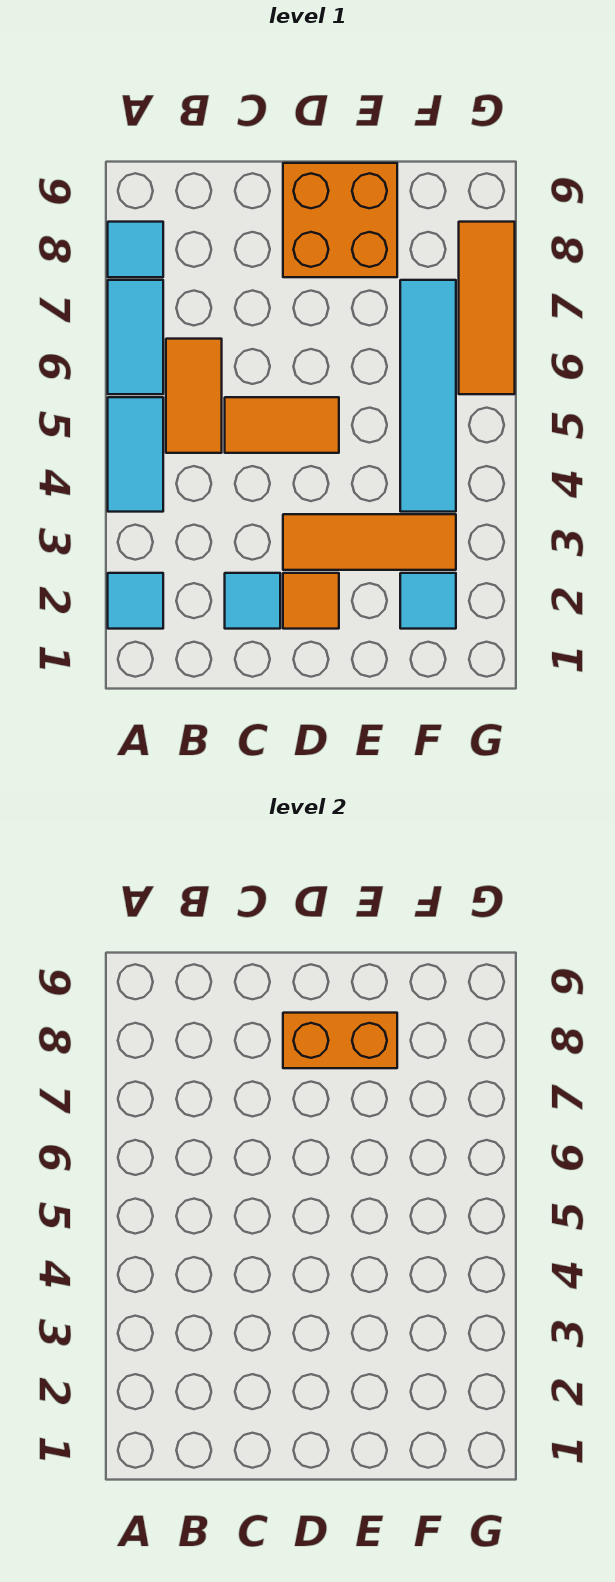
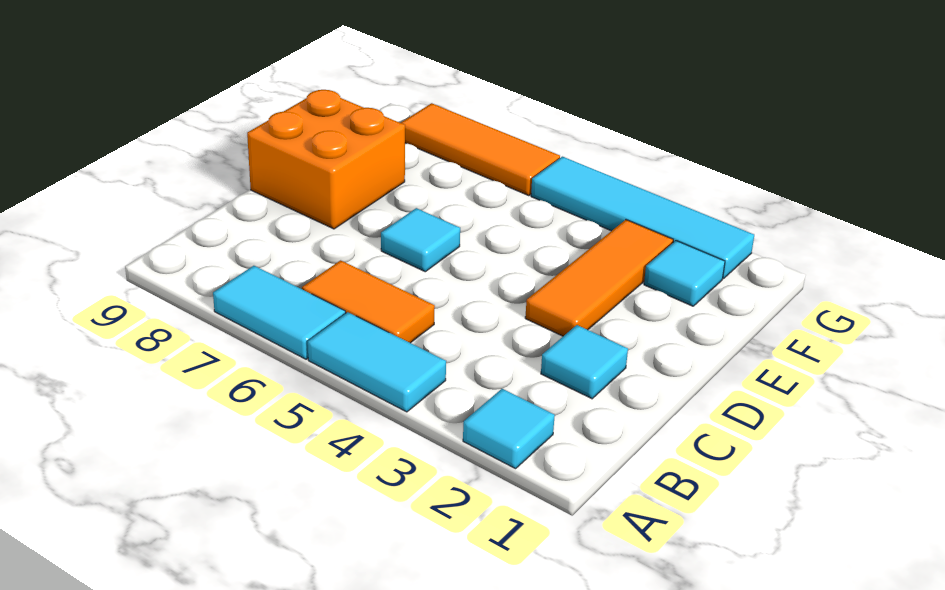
cyan 1x1 tile [108,222,163,277] -> cyan 1x1 tile moved to [381,208,460,272]
orange 1x2 tile [225,397,339,453] -> none
orange 1x1 tile [283,573,339,629] -> none
orange 1x2 brick [283,1013,397,1068] -> none
cyan 1x4 tile [400,280,456,512] -> cyan 1x4 tile moved to [531,157,754,279]

